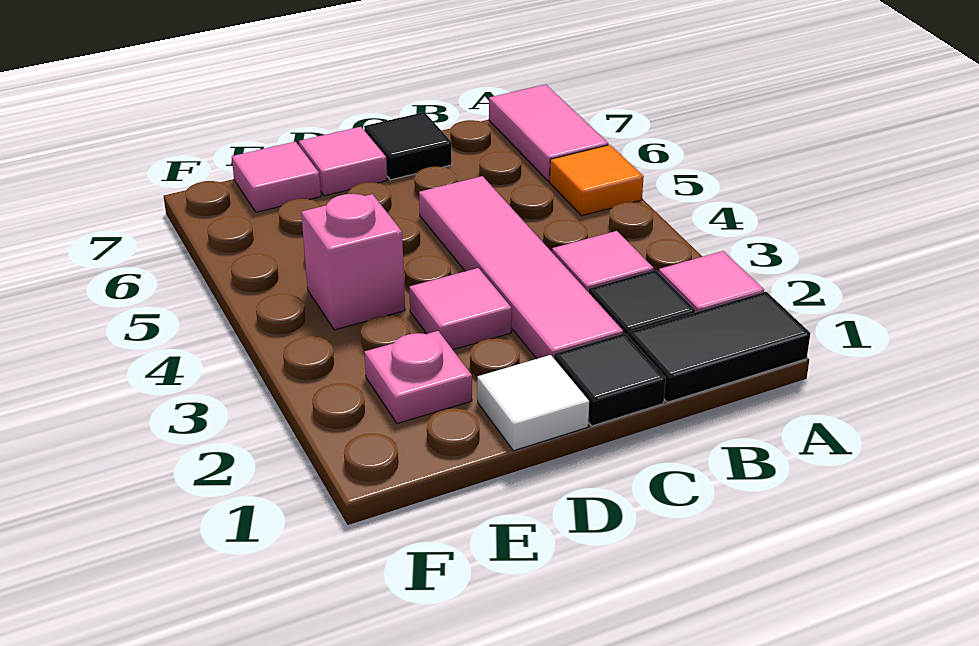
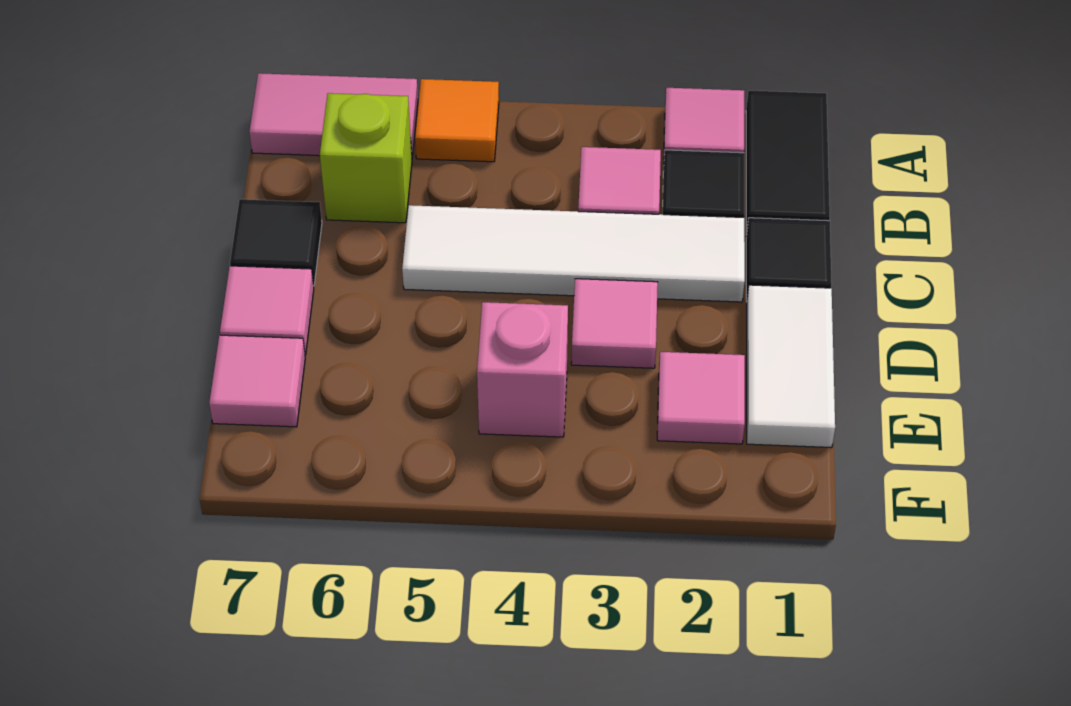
none -> lime 1x1 brick [320,93,412,223]
pink 1x4 tile [419,176,623,359] -> white 1x4 tile [402,205,745,302]
white 1x1 tile [477,355,589,451] -> white 1x2 tile [747,285,835,448]
pink 1x1 plate [364,331,472,424] -> pink 1x1 tile [657,352,745,444]

